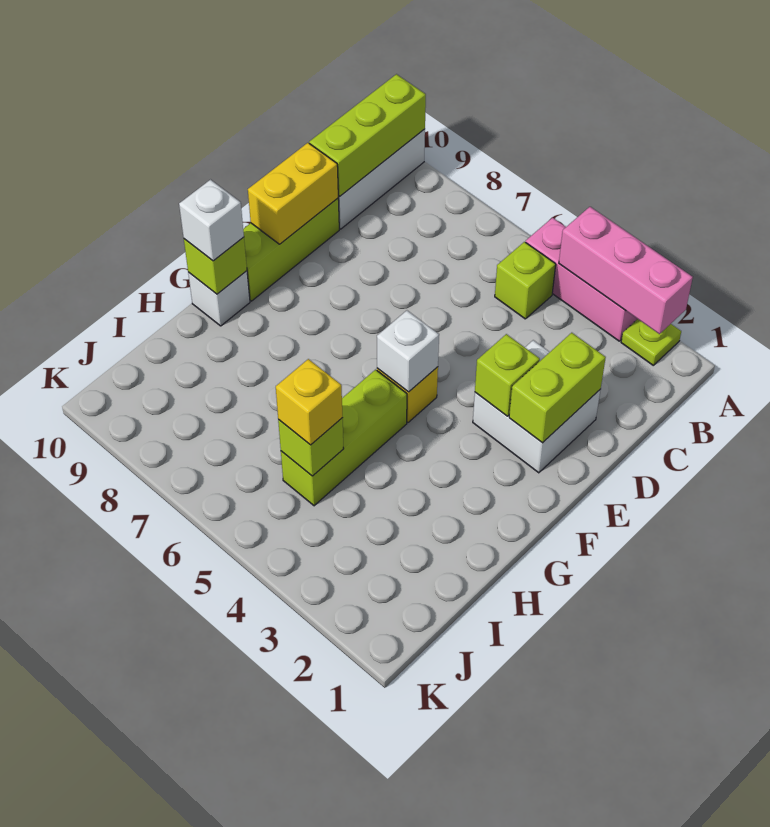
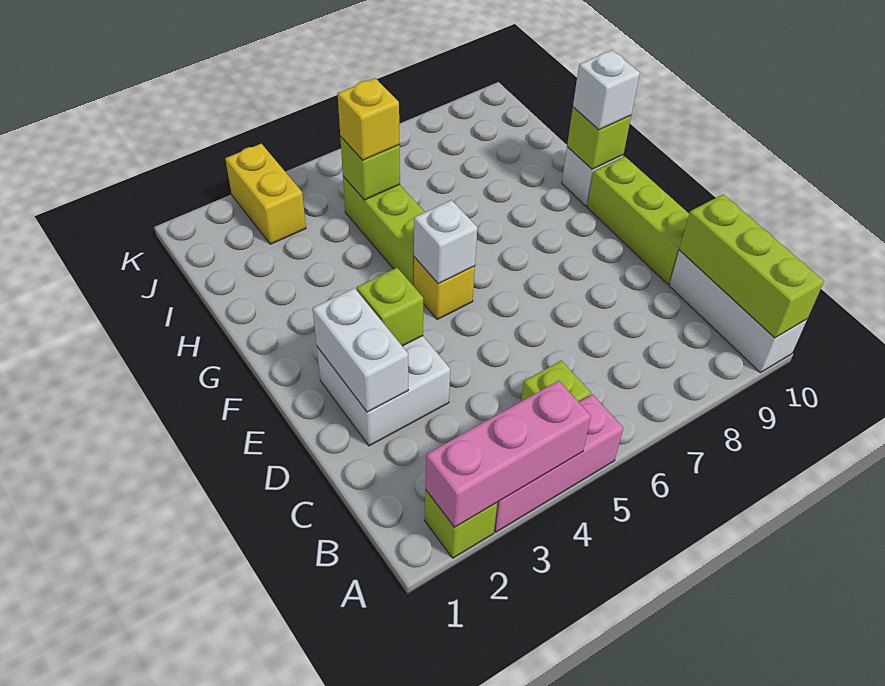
lime 1x1 plate [621,319,681,365] -> lime 1x1 brick [425,490,497,558]
lime 1x2 brick [509,333,606,443] -> white 1x2 brick [313,288,408,412]
yellow 1x2 brick [248,143,338,244] -> yellow 1x2 brick moved to [225,144,306,244]

